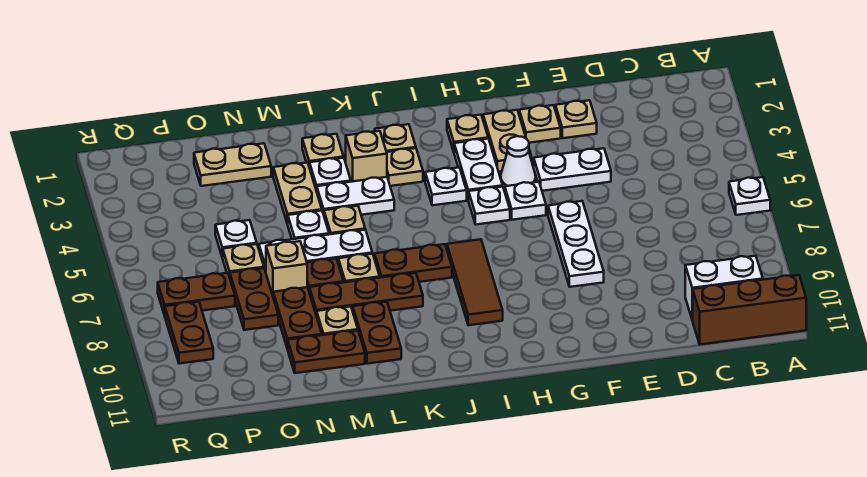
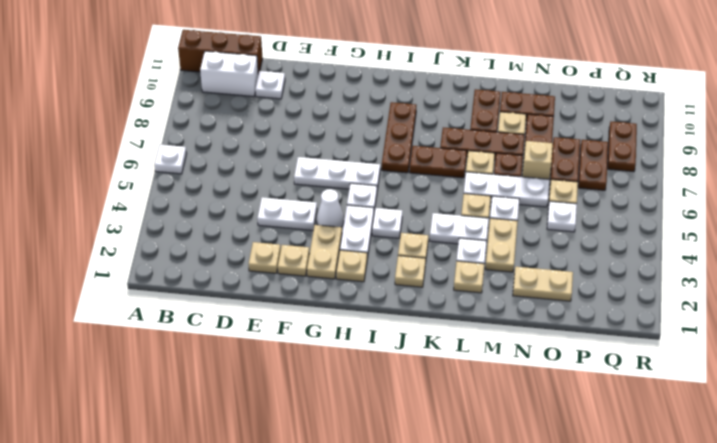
white 1x3 plate [548,201,604,287] -> white 1x3 plate turned to [294,157,380,189]
white 1x1 plate [505,182,546,220] -> white 1x1 plate moved to [255,71,285,99]
brown 1x3 tile [447,239,503,325] -> brown 1x3 plate [382,102,416,173]
tan 1x1 brick [346,131,387,182] -> none
brown 1x2 plate [158,273,235,315] -> brown 1x2 plate turned to [578,140,608,190]

